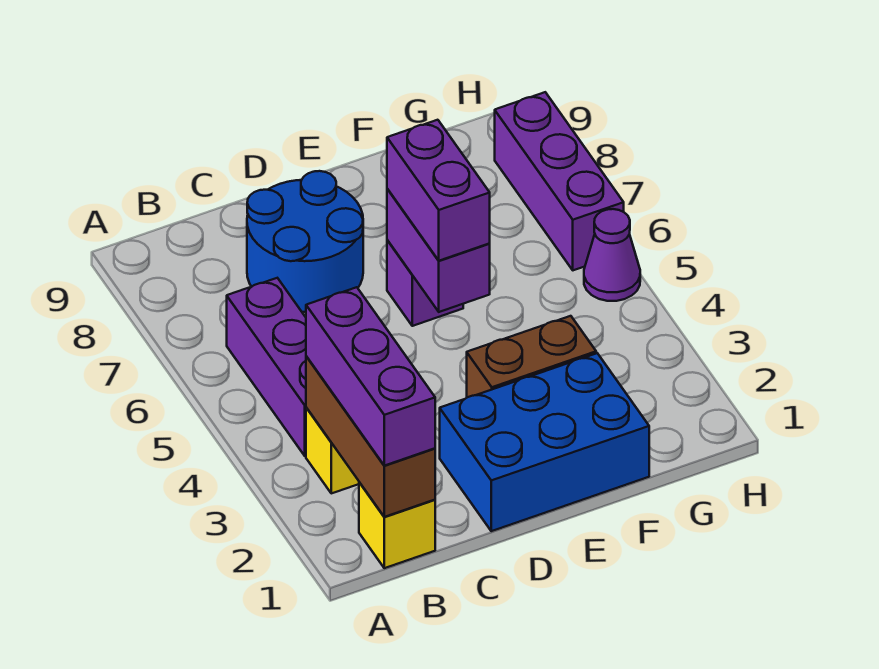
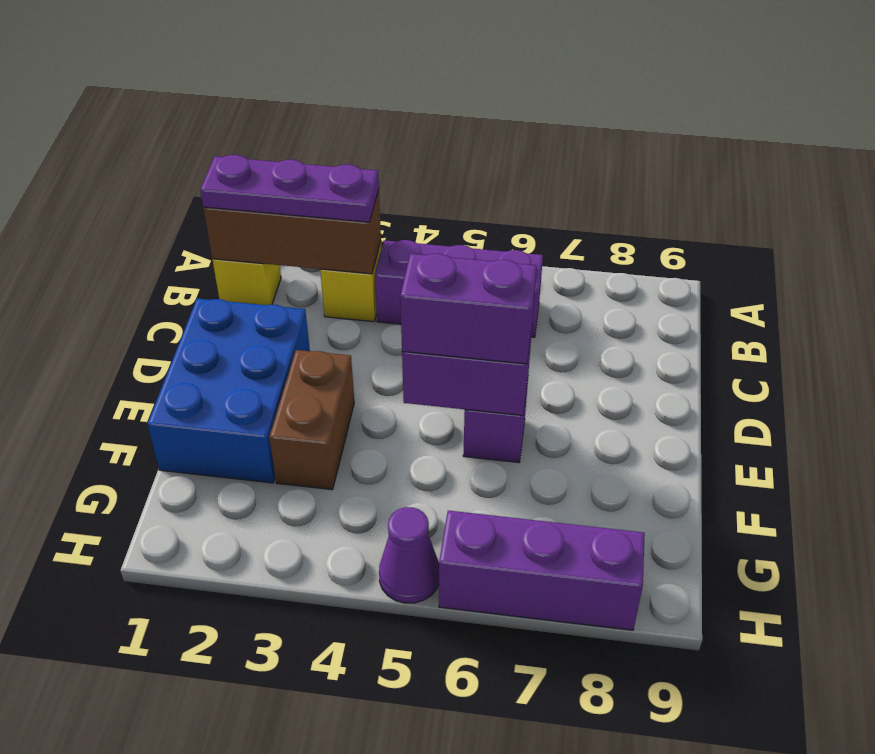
purple 1x3 brick [306,287,435,466] -> purple 1x3 plate [200,155,379,222]
blue 2x2 round brick [247,171,363,312] -> none

